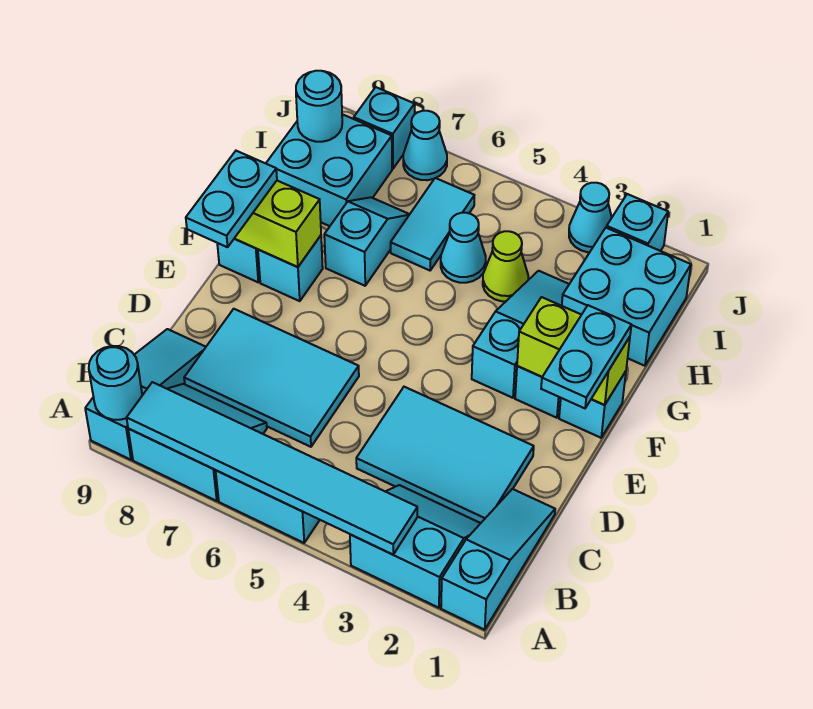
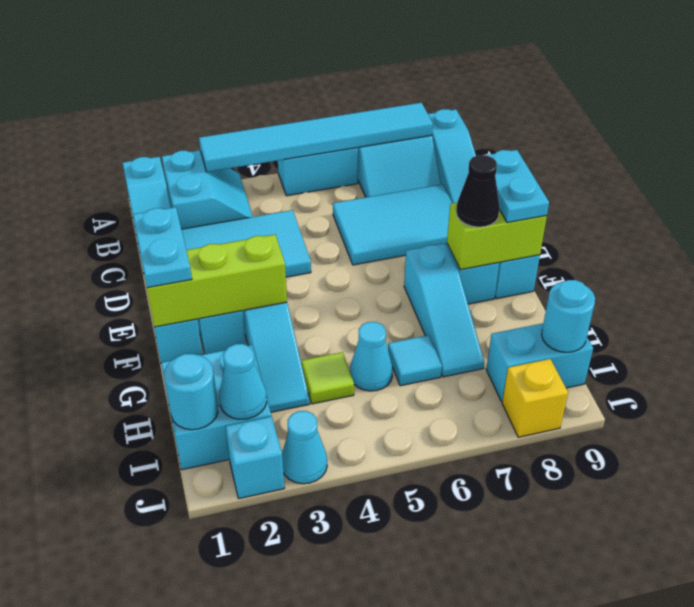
cyan 2x2 slope [350,485,481,608] -> cyan 2x2 slope turned to [162,150,253,229]
cyan 1x1 round brick [89,346,142,420] -> cyan 1x1 round brick moved to [164,354,218,430]
lime 1x2 brick [517,297,630,405] -> lime 1x3 brick [147,235,287,327]
none -> black 1x1 cone [456,155,500,227]
cyan 1x2 slope [324,197,410,286] -> cyan 1x3 slope [404,243,484,377]
lime 1x1 cone [483,231,528,301] -> lime 1x1 tile [301,352,354,404]
cyan 1x2 tile [391,178,474,270] -> cyan 1x1 tile [388,335,442,386]
cyan 2x2 brick [266,114,392,226] -> cyan 1x2 brick [486,323,593,402]
cyan 1x1 cone [403,111,447,180] -> cyan 1x1 cone moved to [219,344,267,419]
cyan 1x1 brick [354,87,415,169] -> yellow 1x1 brick [502,359,568,437]

